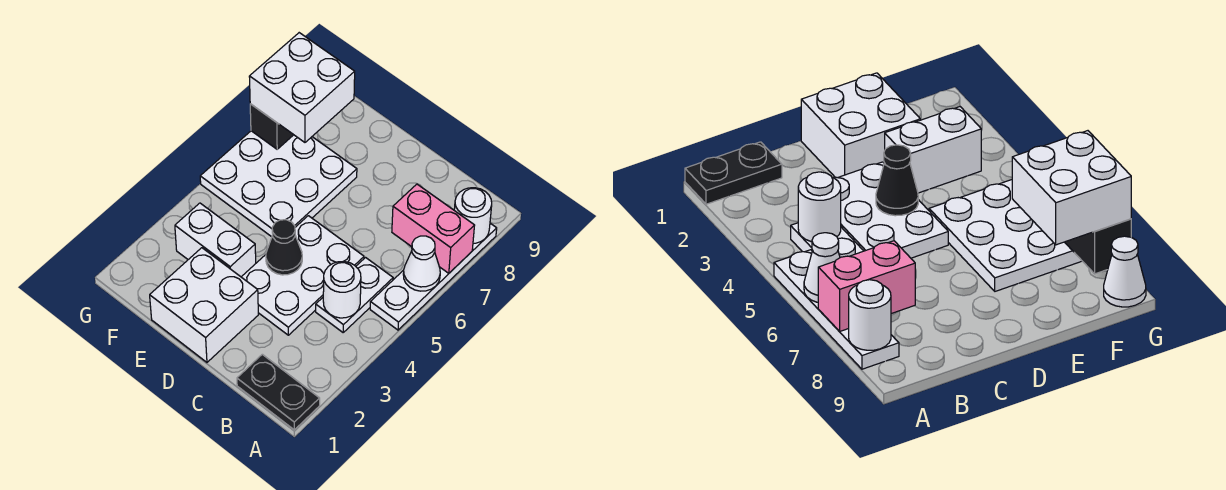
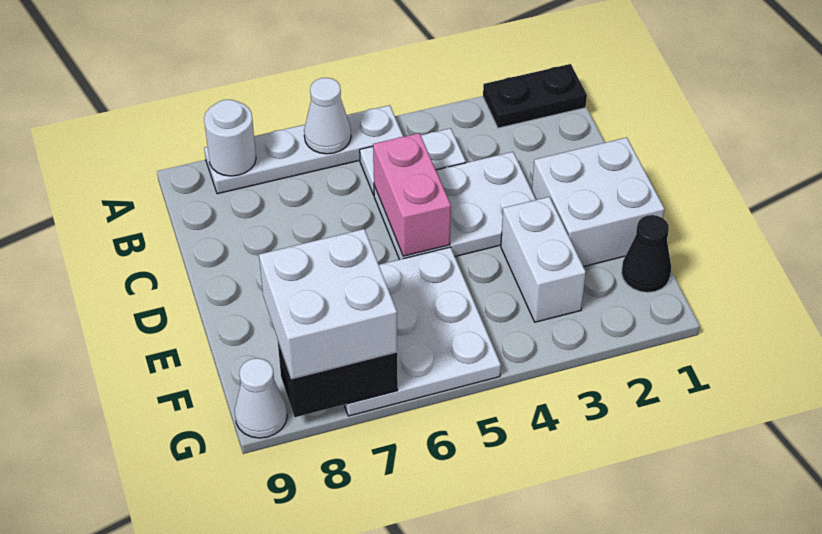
black 1x2 plate [237,354,320,430] -> black 1x2 plate turned to [483,64,587,128]
pink 1x2 brick [392,184,475,273] -> pink 1x2 brick moved to [373,133,451,256]
white 1x1 round brick [323,261,361,318] -> none
black 1x1 cone [266,220,302,275] -> black 1x1 cone moved to [621,215,671,293]

